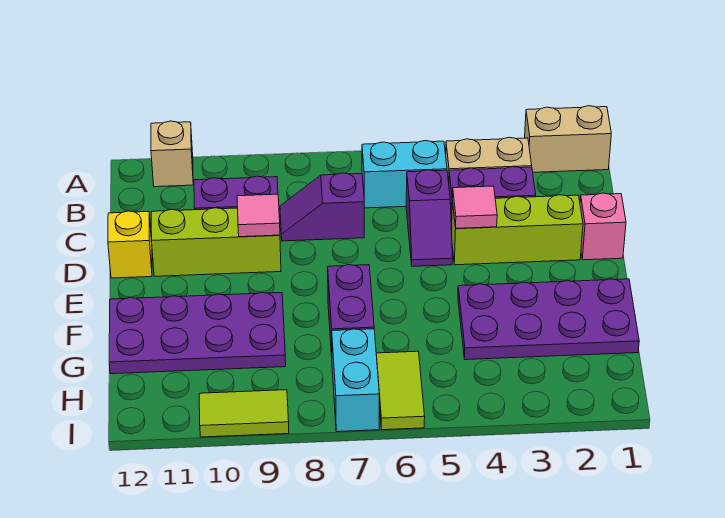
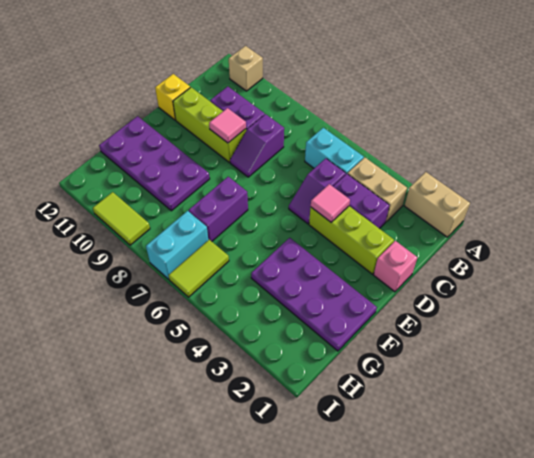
purple 1x2 slope [280,173,364,241] -> purple 1x2 slope turned to [230,114,284,177]

